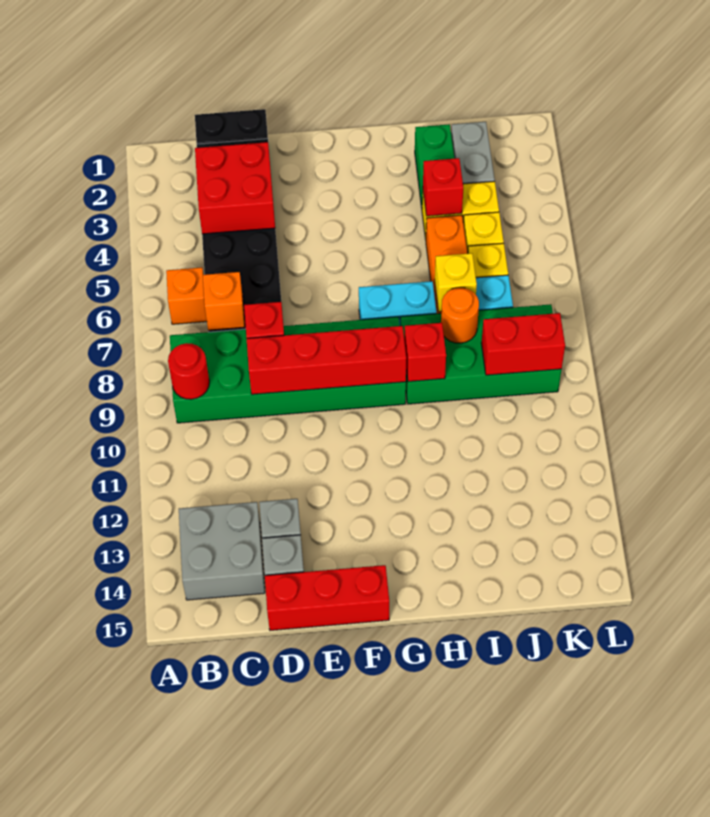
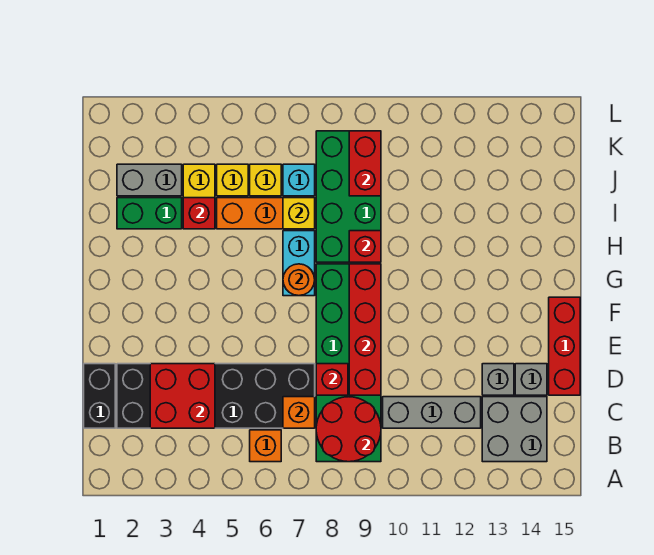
red 1x1 round brick [168,343,209,399] -> red 2x2 round brick [316,397,381,462]
none -> grey 1x3 brick [383,397,481,428]
orange 1x1 round brick [441,288,479,343] -> orange 1x1 round brick moved to [283,264,315,296]

